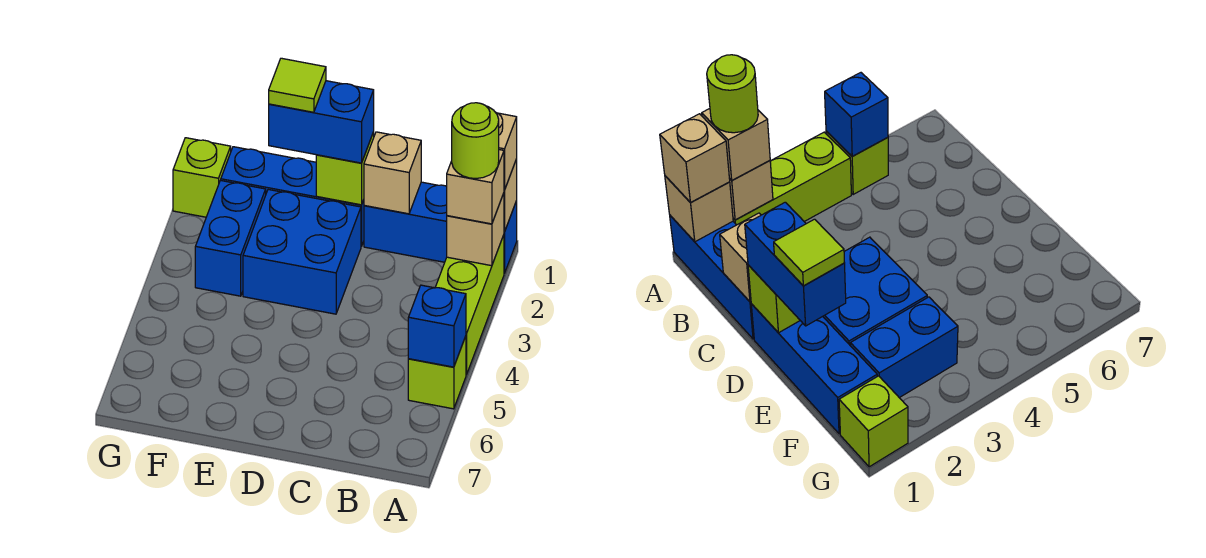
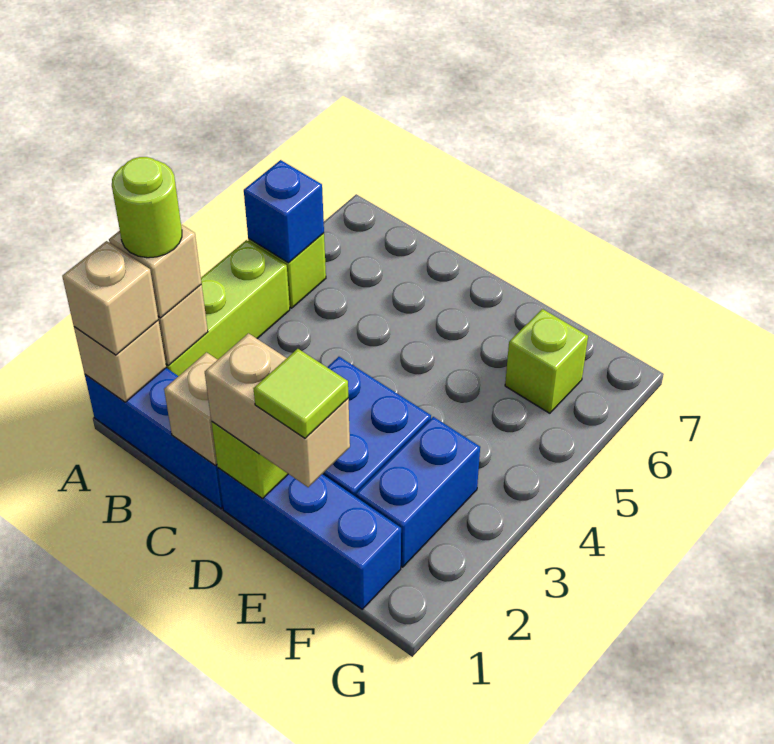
blue 1x2 brick [269,81,374,163] -> tan 1x2 brick [205,333,350,487]
lime 1x1 brick [173,138,231,217] -> lime 1x1 brick moved to [505,309,588,413]

